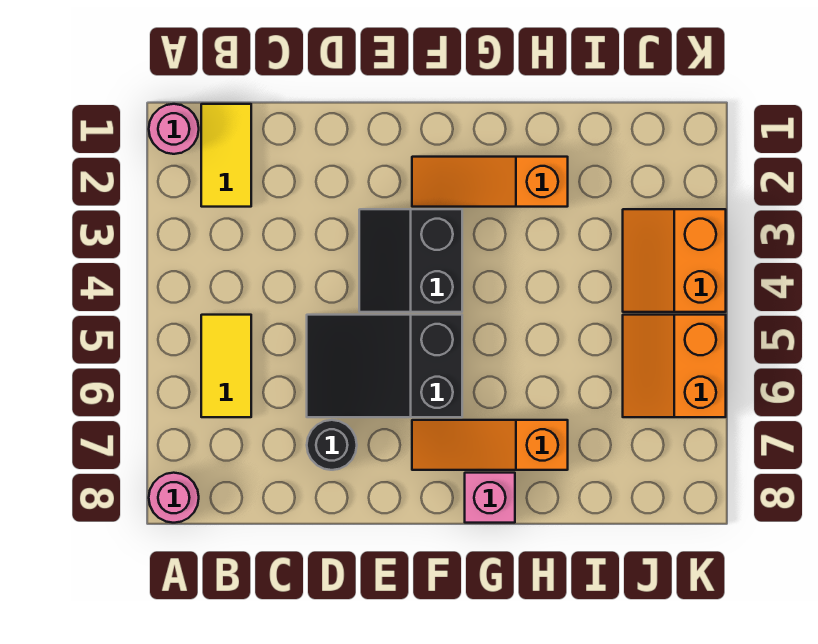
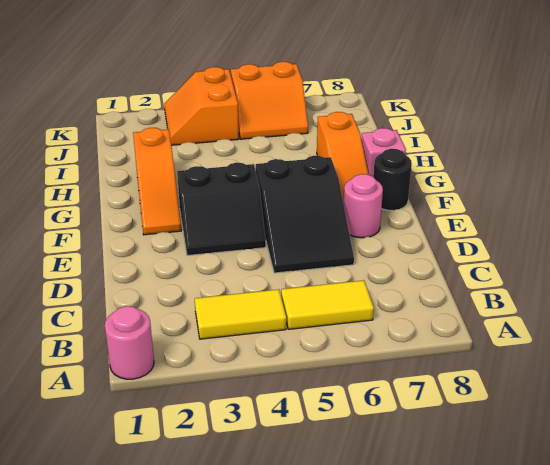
pink 1x1 round brick [149,473,199,523] -> pink 1x1 round brick moved to [344,174,383,238]
yellow 1x2 tile [201,104,251,207] -> yellow 1x2 tile moved to [195,289,286,339]
black 1x1 round brick [307,420,357,470] -> black 1x1 round brick moved to [373,149,412,210]
orange 2x2 slope [623,209,726,312] -> orange 2x2 slope turned to [164,67,239,145]

